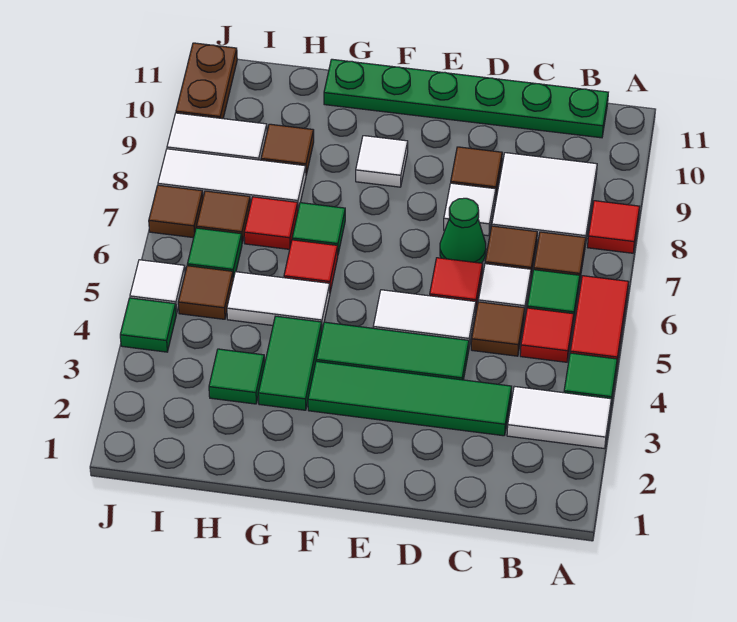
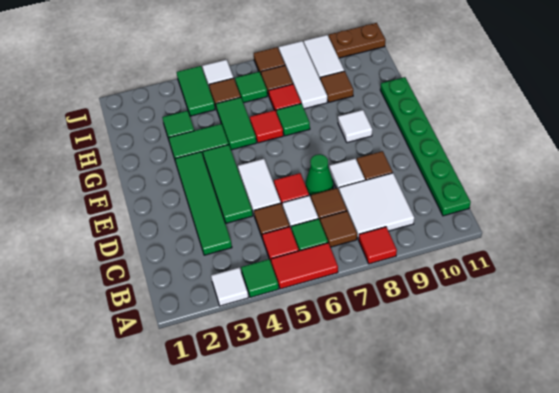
white 1x2 tile [507,386,611,449] -> white 1x1 tile [211,268,248,306]
white 1x2 tile [227,272,330,329] -> green 1x2 tile [216,97,256,150]
green 1x1 tile [120,298,176,352] -> green 1x2 tile [177,66,215,116]

